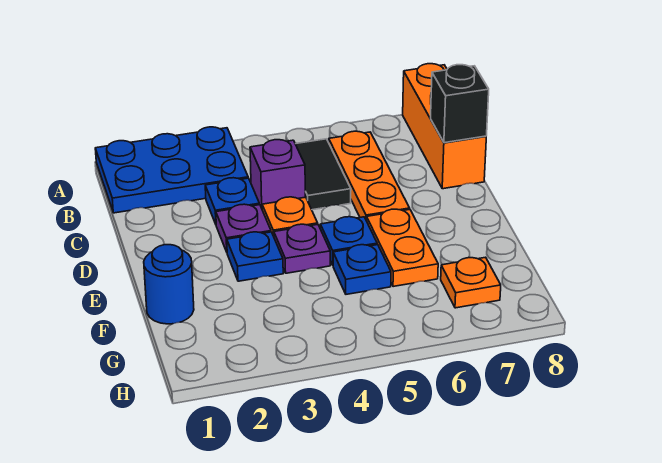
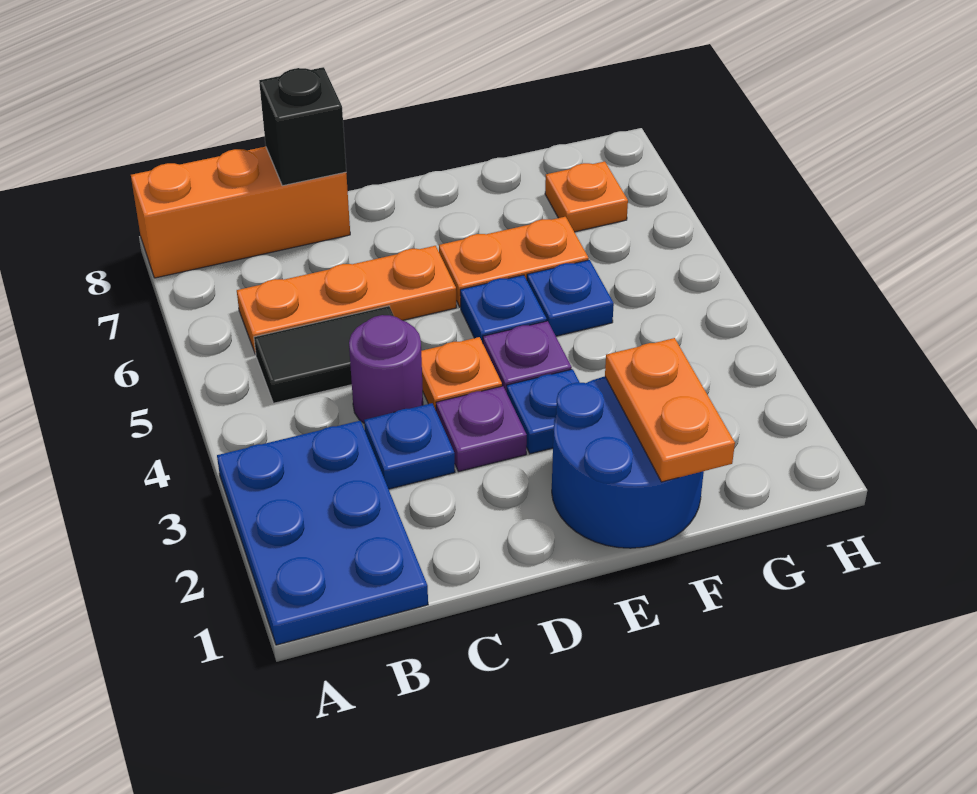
purple 1x1 brick [250,140,305,208] -> purple 1x1 round brick [349,315,423,423]
blue 1x1 round brick [144,245,194,324] -> blue 2x2 round brick [552,377,704,548]
none -> orange 1x2 plate [605,338,735,482]

